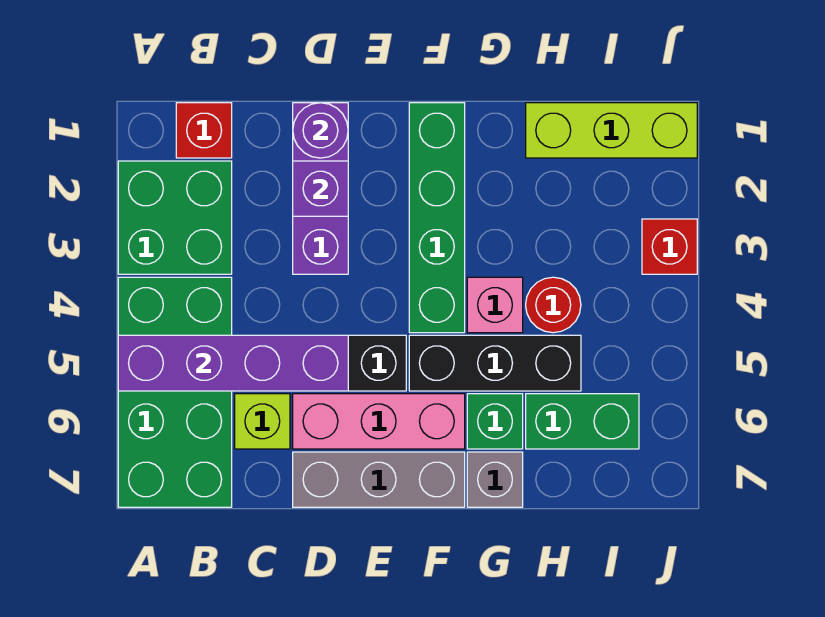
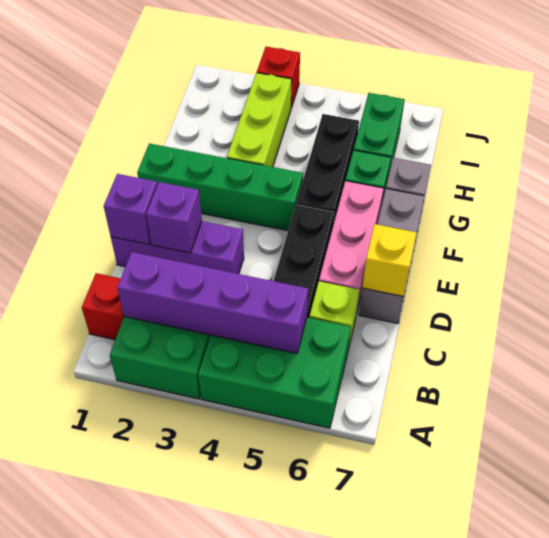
green 2x4 brick [118,277,232,507] -> green 2x3 brick [198,318,351,428]
purple 1x4 brick [118,335,348,391] -> purple 1x4 brick turned to [117,252,308,354]
purple 1x1 round brick [293,103,348,158] -> purple 1x1 brick [104,174,157,244]
none -> yellow 1x1 brick [362,224,417,297]
pink 1x1 brick [467,277,523,333] -> none
lime 1x3 brick [526,103,697,158] -> lime 1x3 brick moved to [227,73,292,167]
red 1x1 round brick [526,277,581,333] -> none

